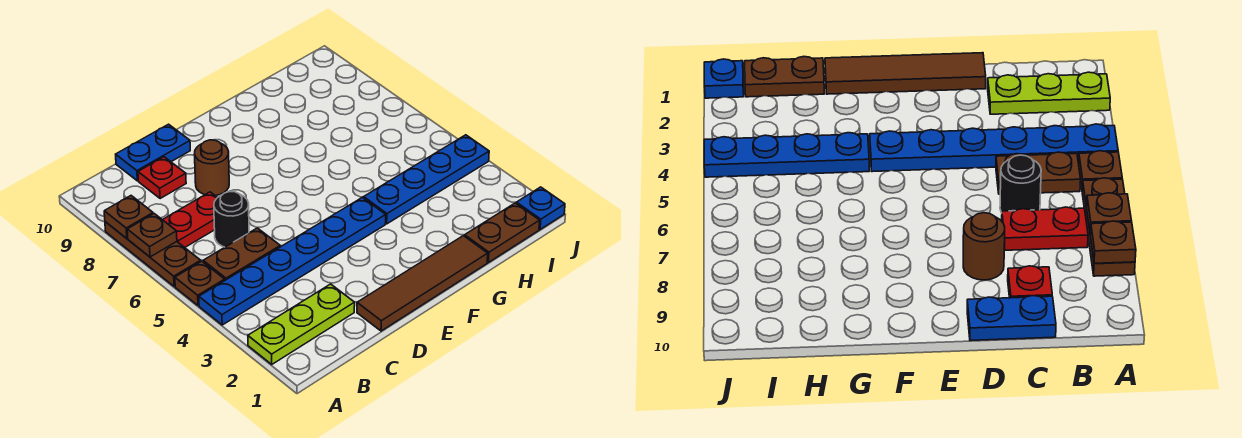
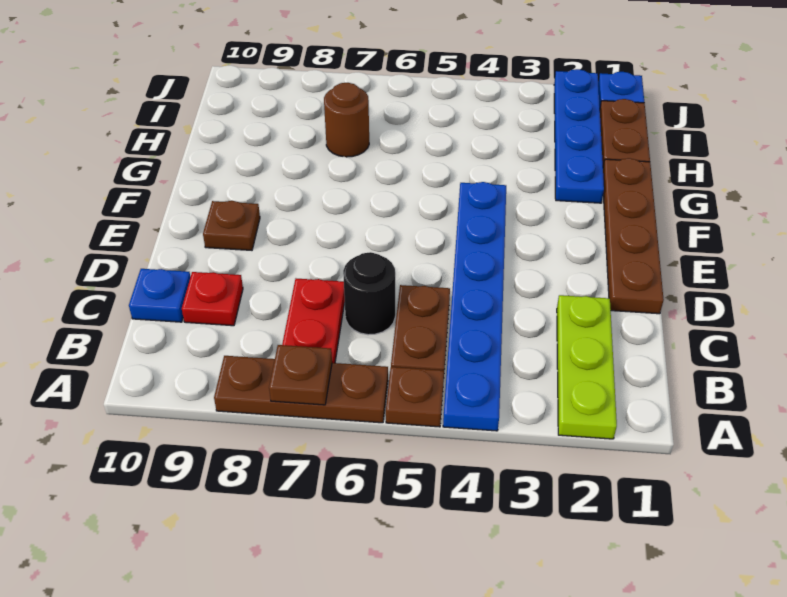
brown 1x1 plate [104,196,153,238] -> brown 1x1 plate moved to [203,201,260,250]
blue 1x2 plate [116,124,190,181] -> blue 1x1 plate [129,269,191,322]
brown 1x4 tile [357,236,488,331] -> brown 1x4 plate [603,158,664,314]
brown 1x1 round brick [195,140,229,196] -> brown 1x1 round brick moved to [324,83,369,157]
blue 1x4 plate [364,135,489,224] -> blue 1x4 plate moved to [554,69,604,203]

